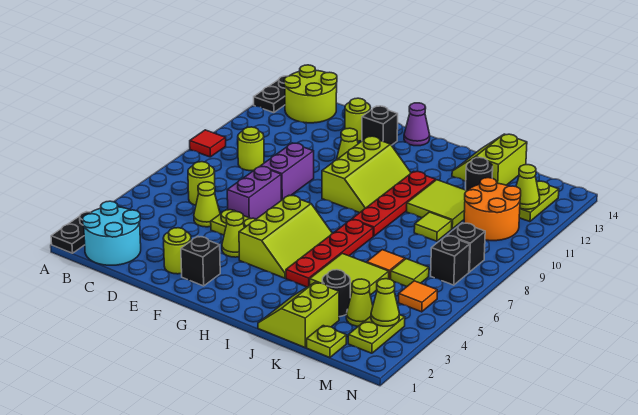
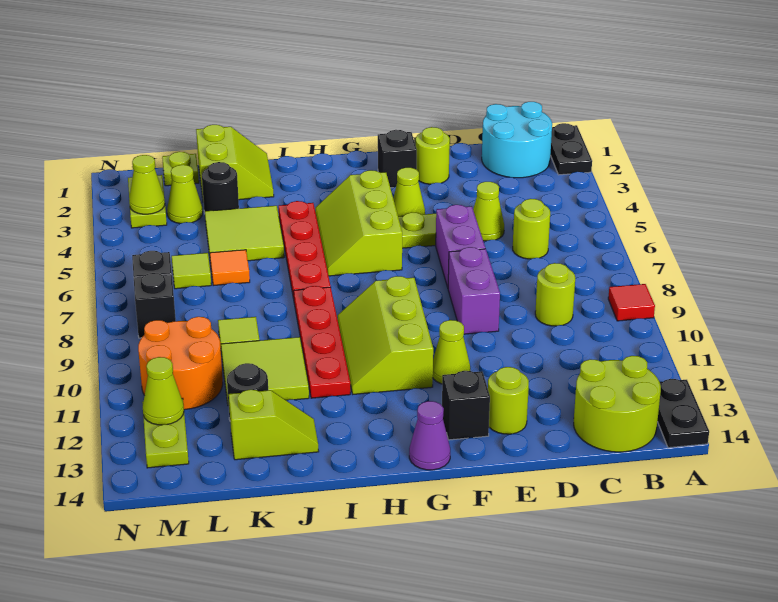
lime 2x2 slope [452,134,527,185] -> lime 1x2 slope [229,390,319,460]
orange 1x1 tile [398,281,437,312] -> none

